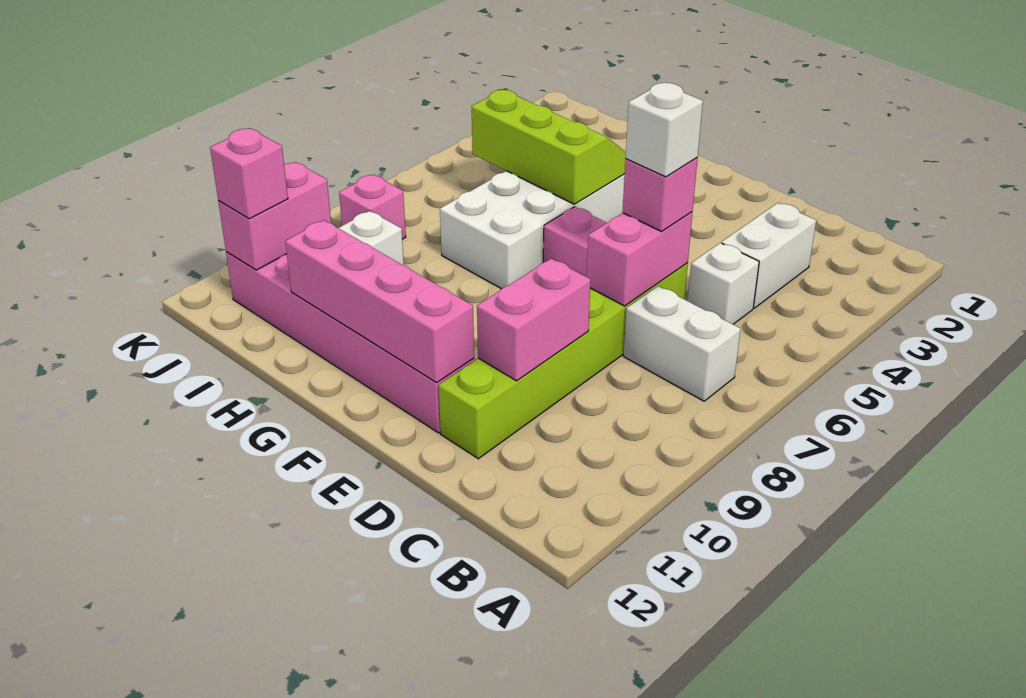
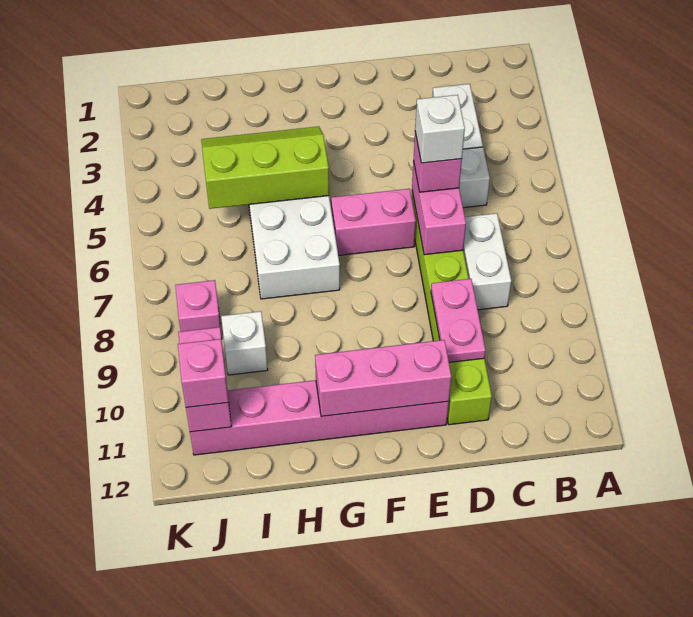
white 1x2 brick [624,286,741,401] -> white 1x2 brick turned to [463,213,511,310]
pink 1x2 brick [477,259,591,381] -> pink 1x2 plate [431,279,486,362]
pink 1x4 brick [285,220,474,382] -> pink 1x3 brick [315,340,451,416]

